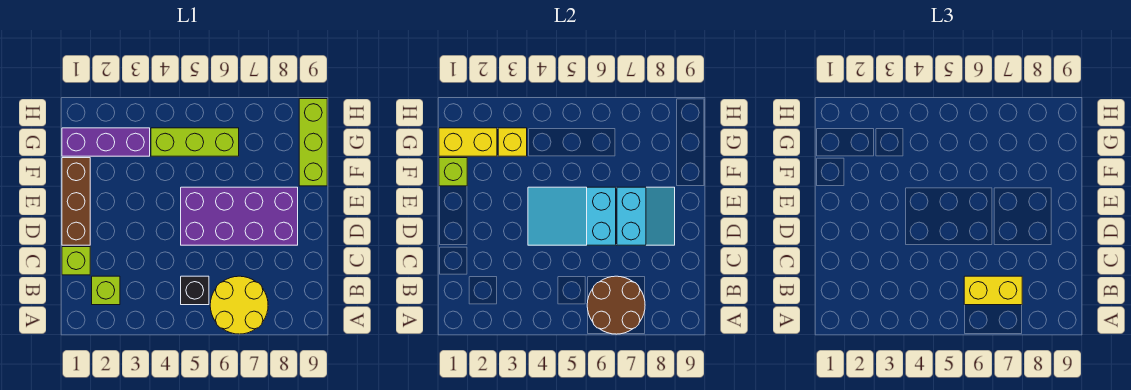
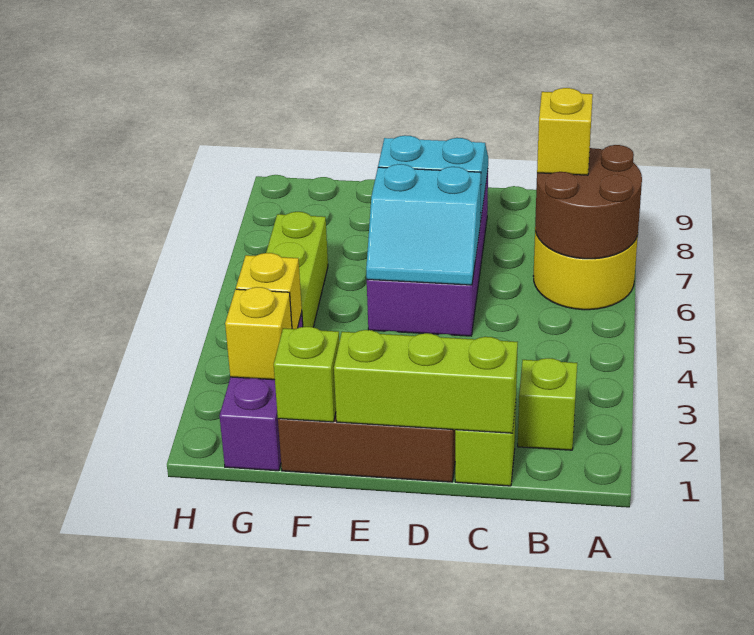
black 1x1 brick [181,276,209,305] -> none
yellow 1x2 brick [964,276,1022,305] -> yellow 1x1 brick [537,88,593,175]
cyan 2x3 slope [528,187,616,245] -> cyan 2x2 slope [366,164,481,285]
lime 1x3 brick [299,99,327,186] -> lime 1x3 brick moved to [334,330,518,433]
yellow 1x2 brick [439,128,497,156] -> yellow 1x1 brick [225,287,292,380]

